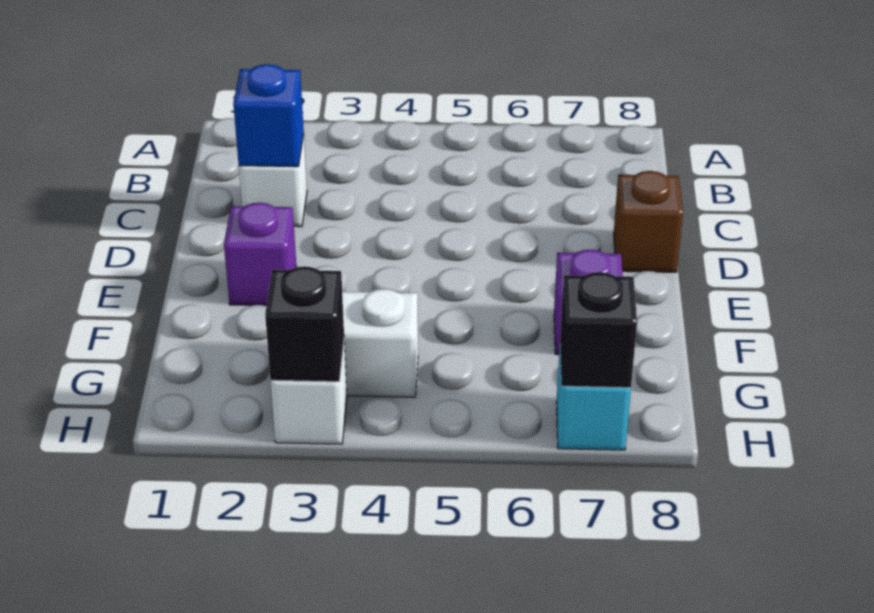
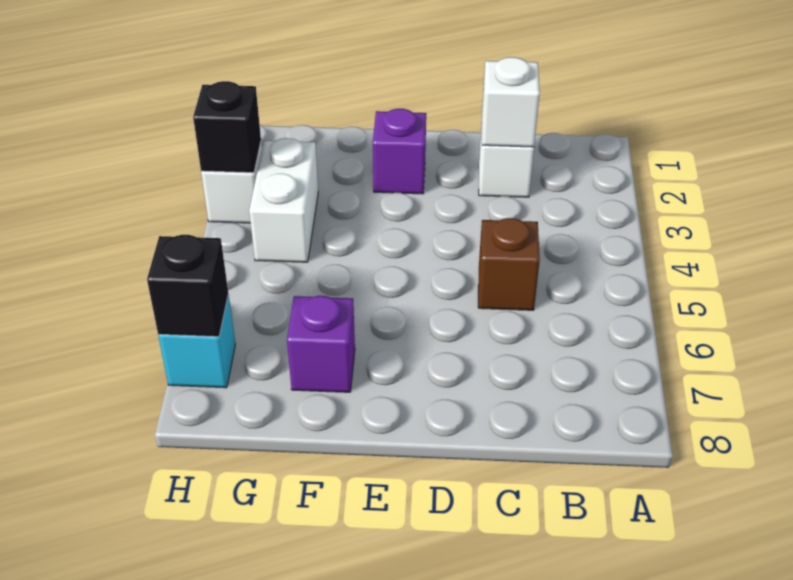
blue 1x1 brick [233,64,304,167] -> white 1x1 brick [482,57,540,147]
brown 1x1 brick [614,171,683,272] -> brown 1x1 brick moved to [478,218,540,310]

